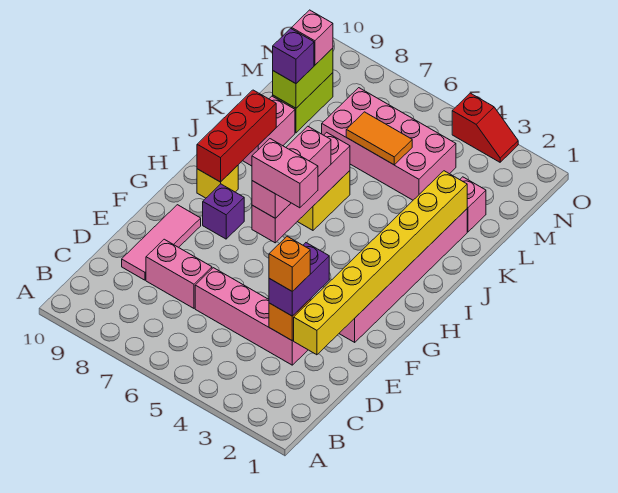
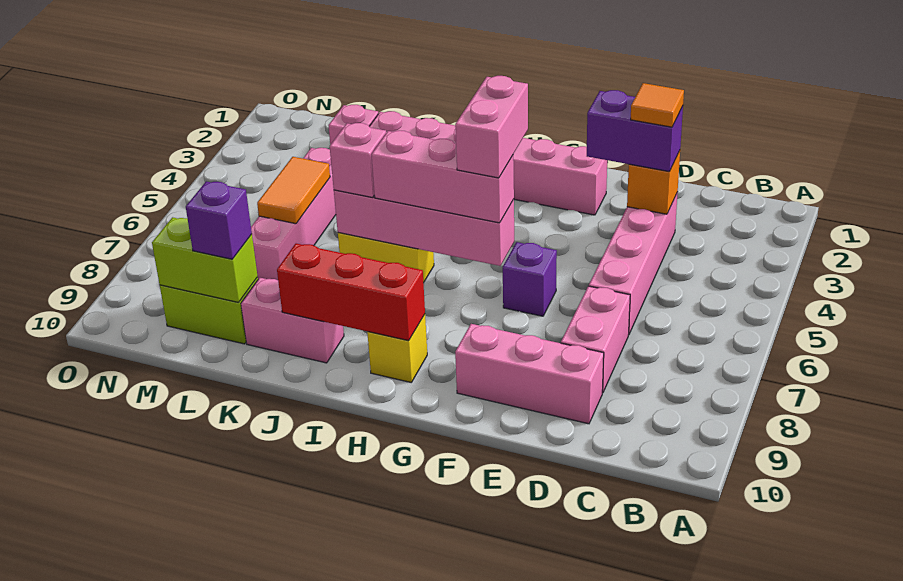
yellow 1x8 brick [294,171,467,355] -> none
orange 1x1 brick [269,236,310,292] -> orange 1x1 tile [631,83,684,127]
pink 1x3 tile [122,205,201,280] -> pink 1x3 brick [455,324,604,424]
purple 1x1 brick [203,184,244,239] -> purple 1x1 brick moved to [503,242,557,316]
pink 2x4 brick [322,88,456,200] -> pink 1x4 brick [251,148,336,280]
pink 1x1 brick [292,10,333,65] -> pink 1x1 brick moved to [330,123,386,198]
red 1x2 slope [452,93,518,162] -> none

